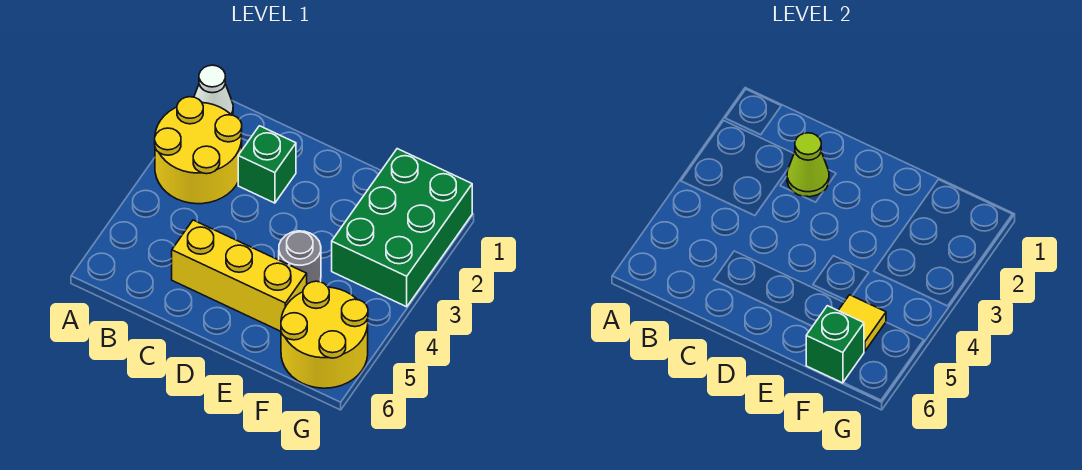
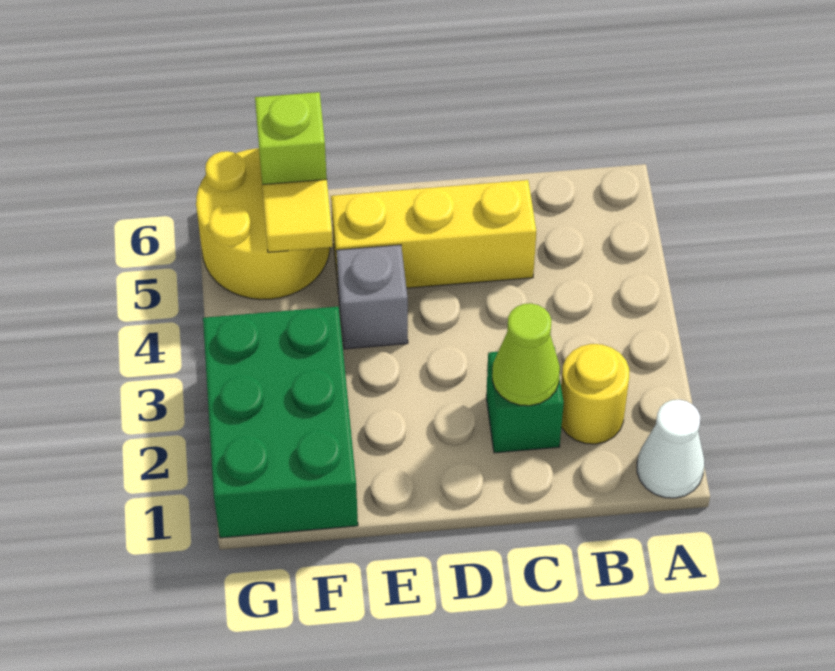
yellow 2x2 round brick [155,97,242,204] -> yellow 1x1 round brick [561,344,629,444]
grey 1x1 round brick [279,231,321,284] -> grey 1x1 brick [336,245,408,349]
green 1x1 brick [806,306,864,383] -> lime 1x1 brick [255,92,327,185]

